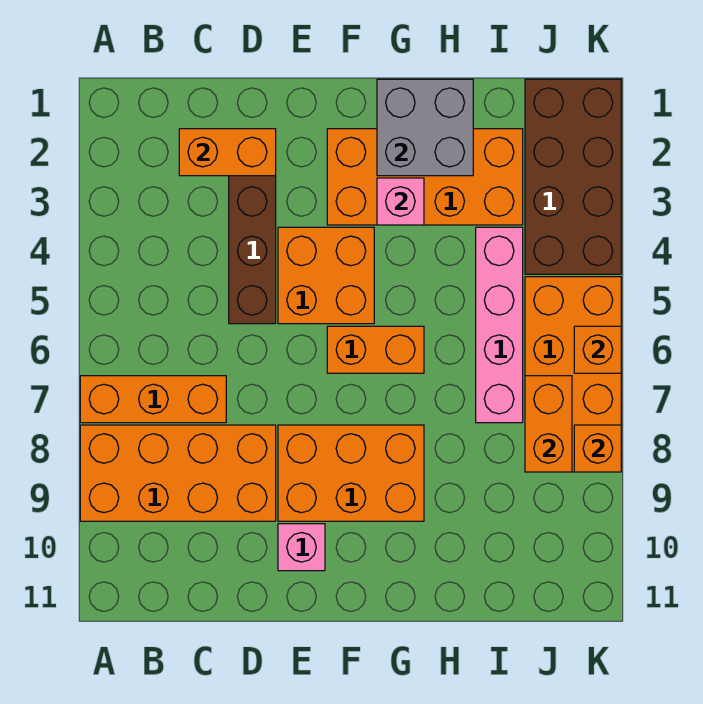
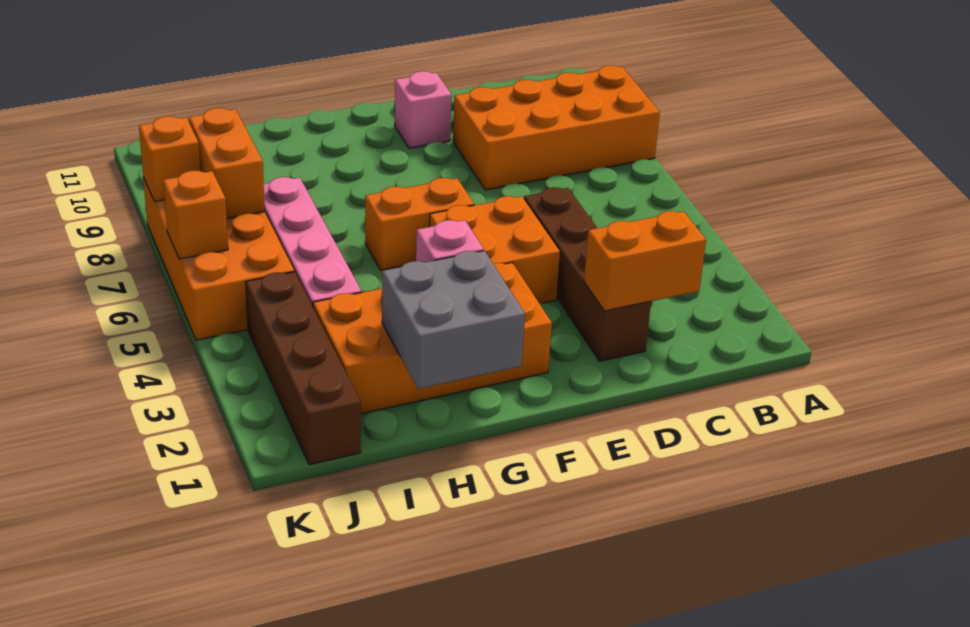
orange 1x3 brick [80,376,226,423] -> none
orange 2x3 brick [278,425,424,521] -> none
brown 2x4 brick [525,79,621,274] -> brown 1x4 brick [246,272,361,465]

